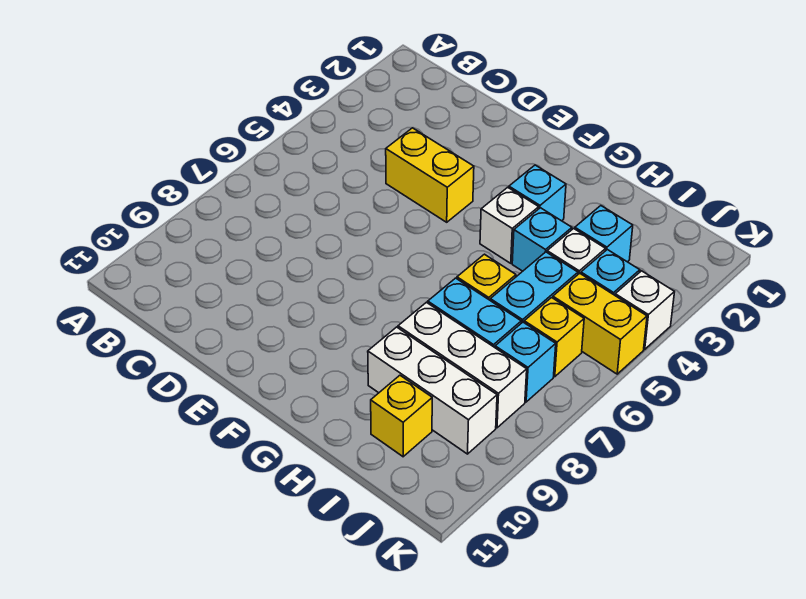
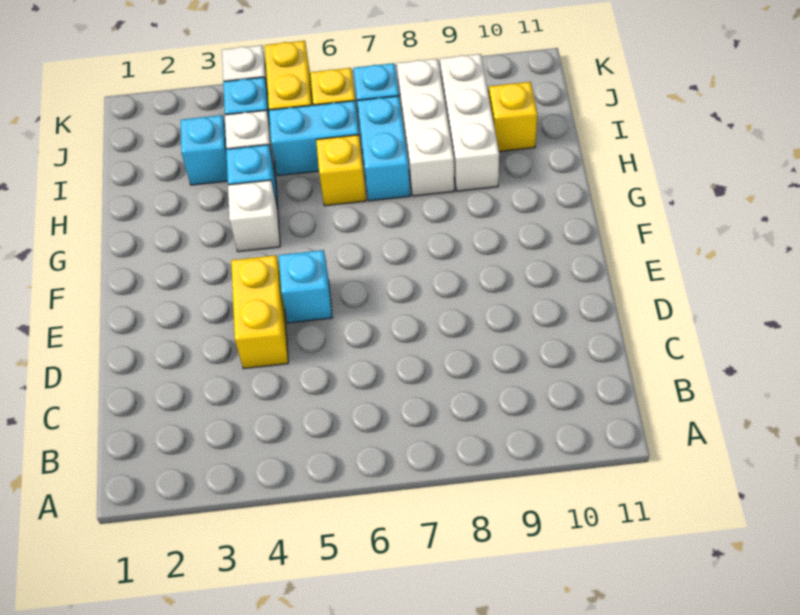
cyan 1x1 brick [509,165,566,221] -> cyan 1x1 brick moved to [279,250,332,323]

